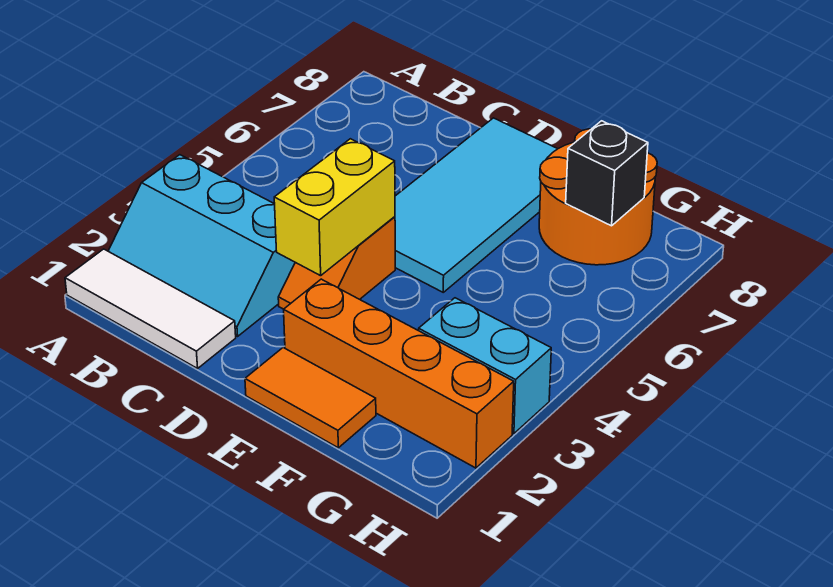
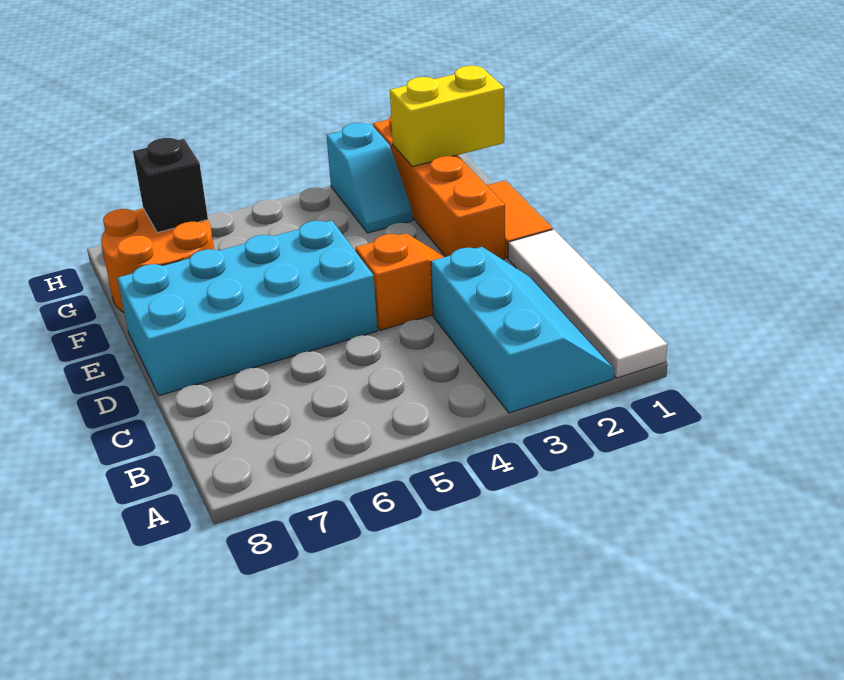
white 1x3 tile [65,249,236,368] -> white 1x4 tile [508,229,667,378]
yellow 1x2 brick [274,139,395,276] -> yellow 1x2 brick moved to [390,66,504,167]
cyan 2x4 tile [395,118,557,292] -> cyan 2x4 brick [118,221,377,396]
cyan 1x2 brick [419,298,551,434] -> cyan 1x2 slope [326,123,413,233]

